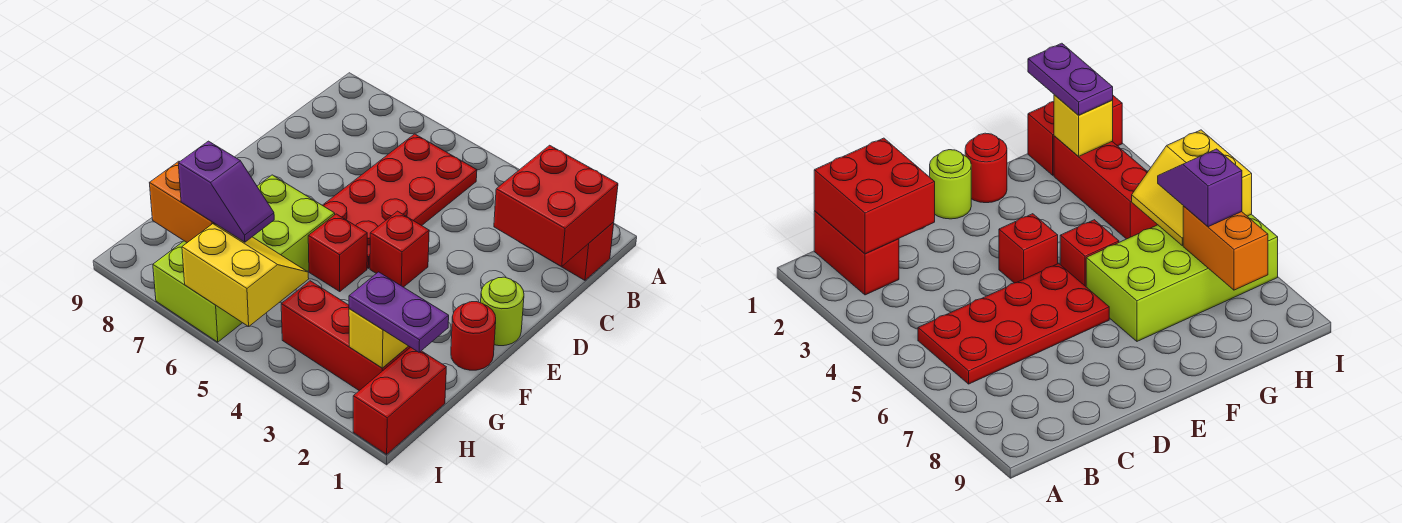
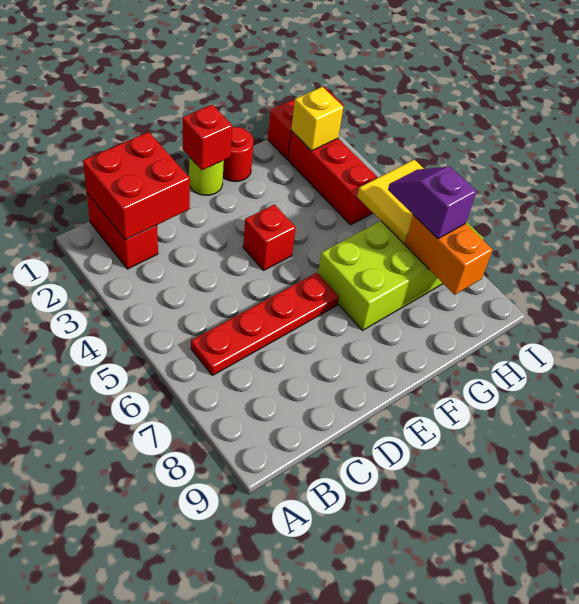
red 2x4 plate [322,134,477,268] -> red 1x4 plate [191,273,339,375]
red 1x1 brick [308,214,367,291] -> red 1x1 brick moved to [183,105,232,170]
purple 1x2 plate [349,272,449,352] -> none
yellow 2x2 slope [182,224,309,327] -> yellow 2x2 tile [357,160,424,244]

